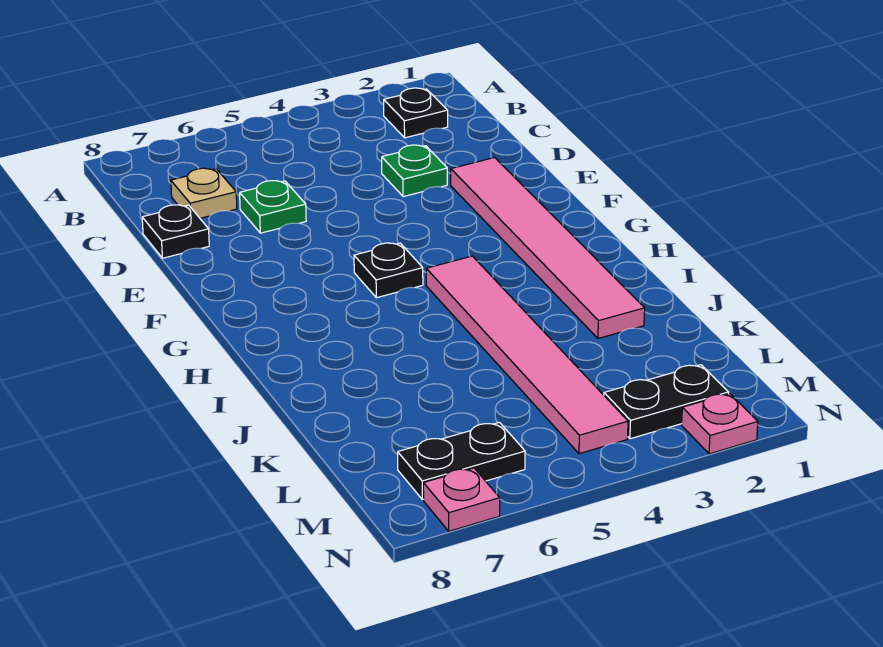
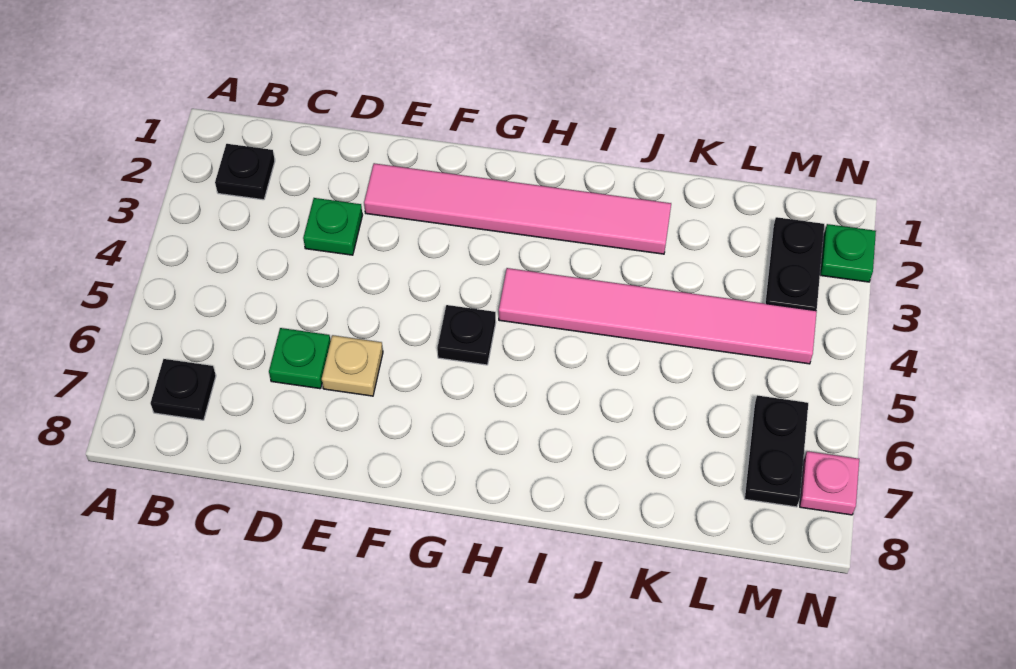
tan 1x1 plate [171,168,237,218] -> tan 1x1 plate moved to [322,335,383,396]
black 1x1 plate [142,205,209,258] -> black 1x1 plate moved to [151,359,216,420]
pink 1x1 plate [682,394,758,454] -> green 1x1 plate [820,224,876,282]

